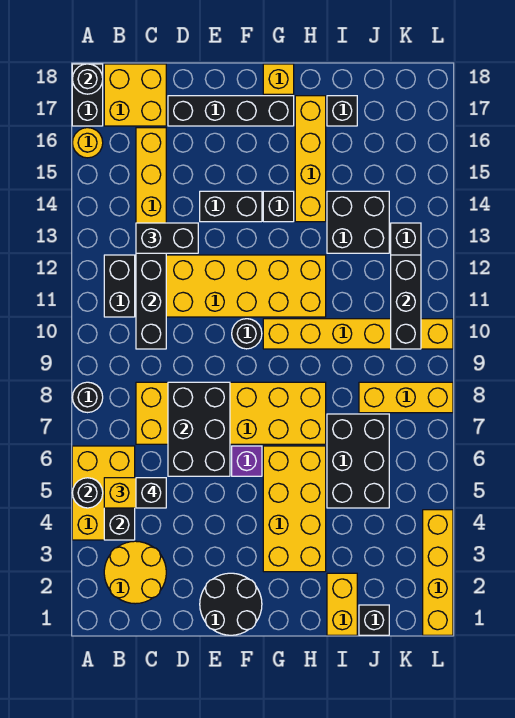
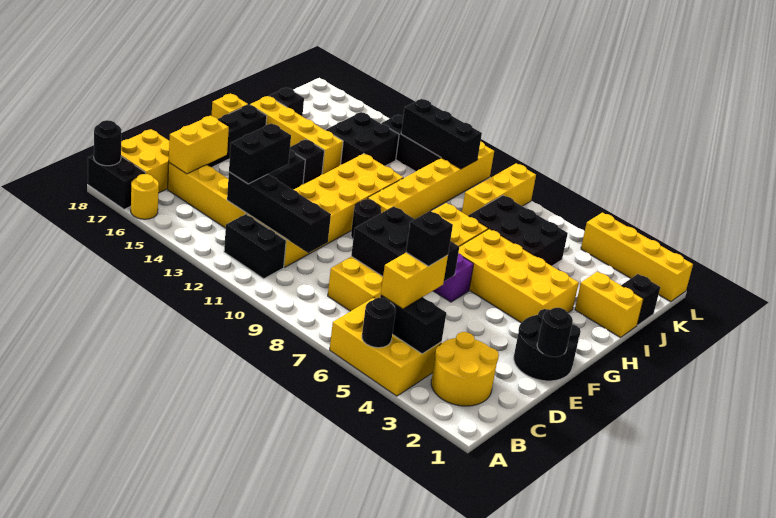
black 1x1 round brick [72,382,103,413] -> black 1x1 round brick moved to [537,308,573,357]
none -> yellow 1x2 brick [169,116,229,174]

